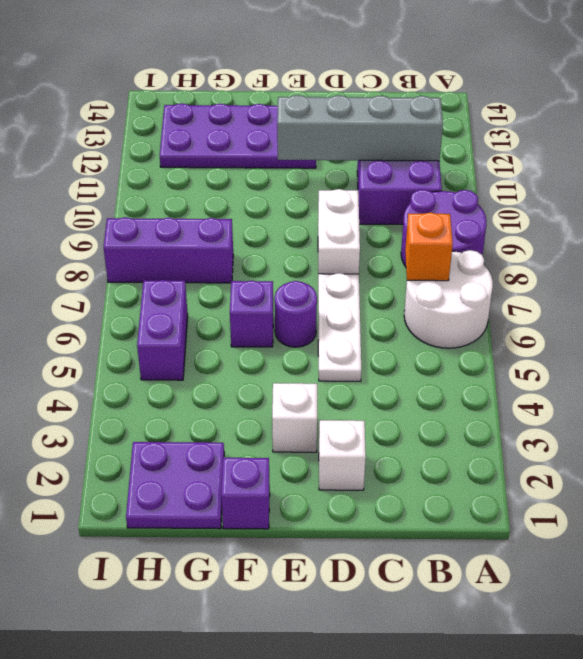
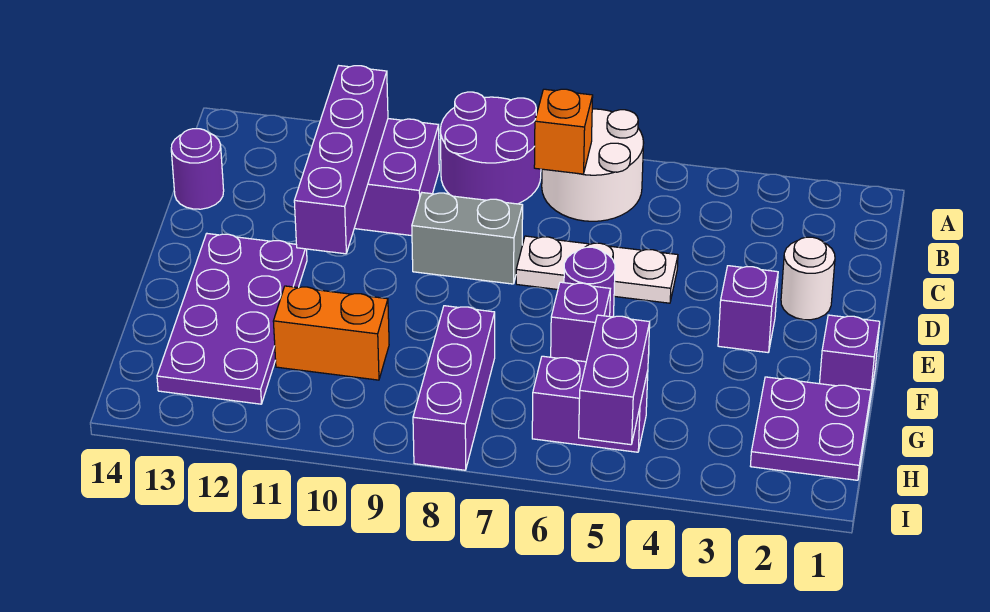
grey 1x4 brick [277,95,443,161] -> purple 1x4 brick [294,66,388,254]
none -> purple 1x1 round brick [171,129,224,209]
white 1x1 brick [319,420,366,490] -> white 1x1 round brick [781,237,835,320]
white 1x2 brick [318,189,360,274] -> grey 1x2 brick [412,193,523,284]
white 1x1 brick [272,383,317,452] -> purple 1x1 brick [718,266,778,352]
none -> orange 1x2 brick [273,286,389,380]
none -> purple 1x2 brick [579,315,650,445]

